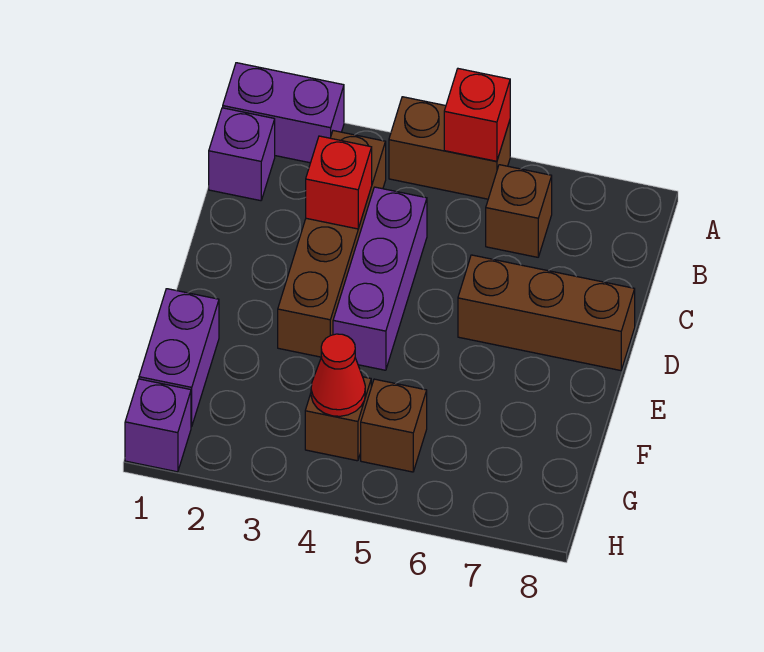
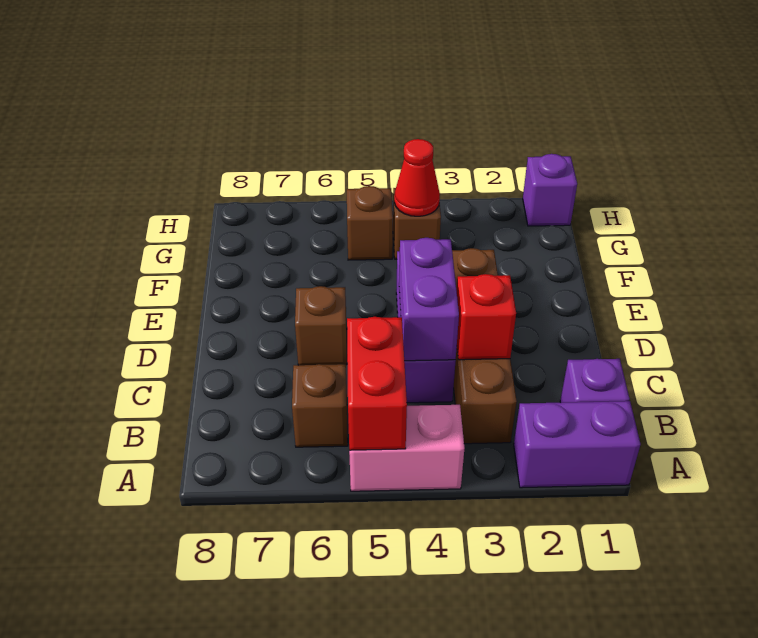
brown 1x2 brick [389,97,510,199] -> pink 1x2 brick [349,405,465,491]
red 1x1 brick [444,69,510,161] -> red 1x2 brick [347,317,407,450]
brown 1x3 brick [458,255,635,371] -> brown 1x1 brick [295,286,347,365]
purple 1x2 brick [139,289,219,427] -> purple 1x2 brick moved to [399,238,459,361]

